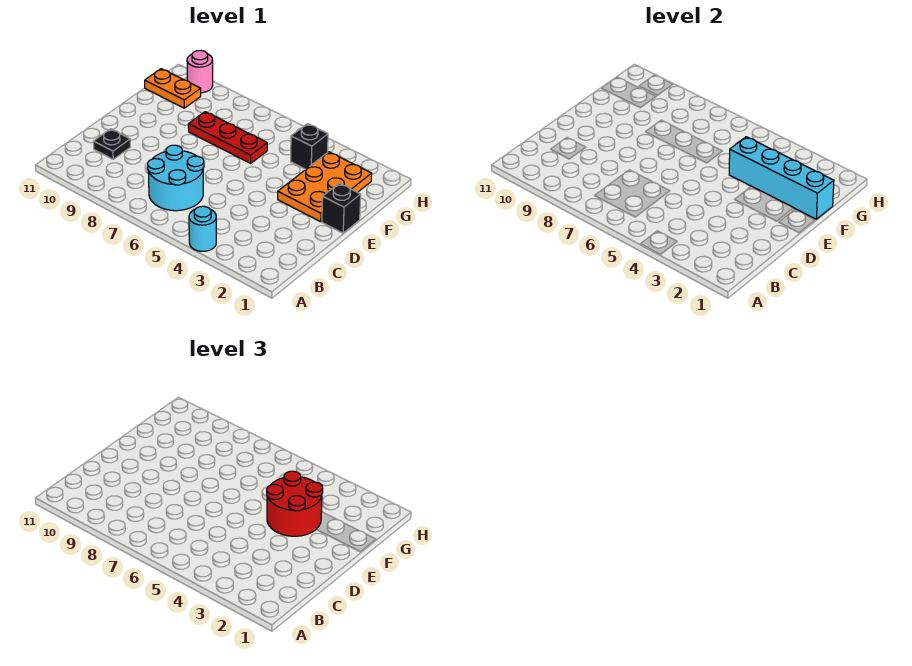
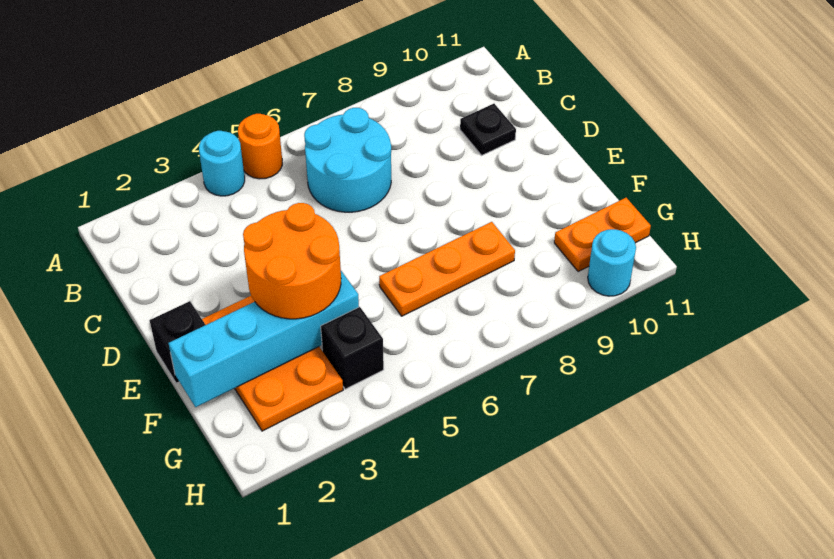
none -> orange 1x1 round brick [238,114,282,179]
red 2x2 round brick [267,471,323,536] -> orange 2x2 round brick [243,203,341,319]
red 1x3 plate [188,112,267,163] -> orange 1x3 plate [379,222,515,316]
pink 1x1 round brick [187,51,213,93] -> cyan 1x1 round brick [588,229,636,296]

